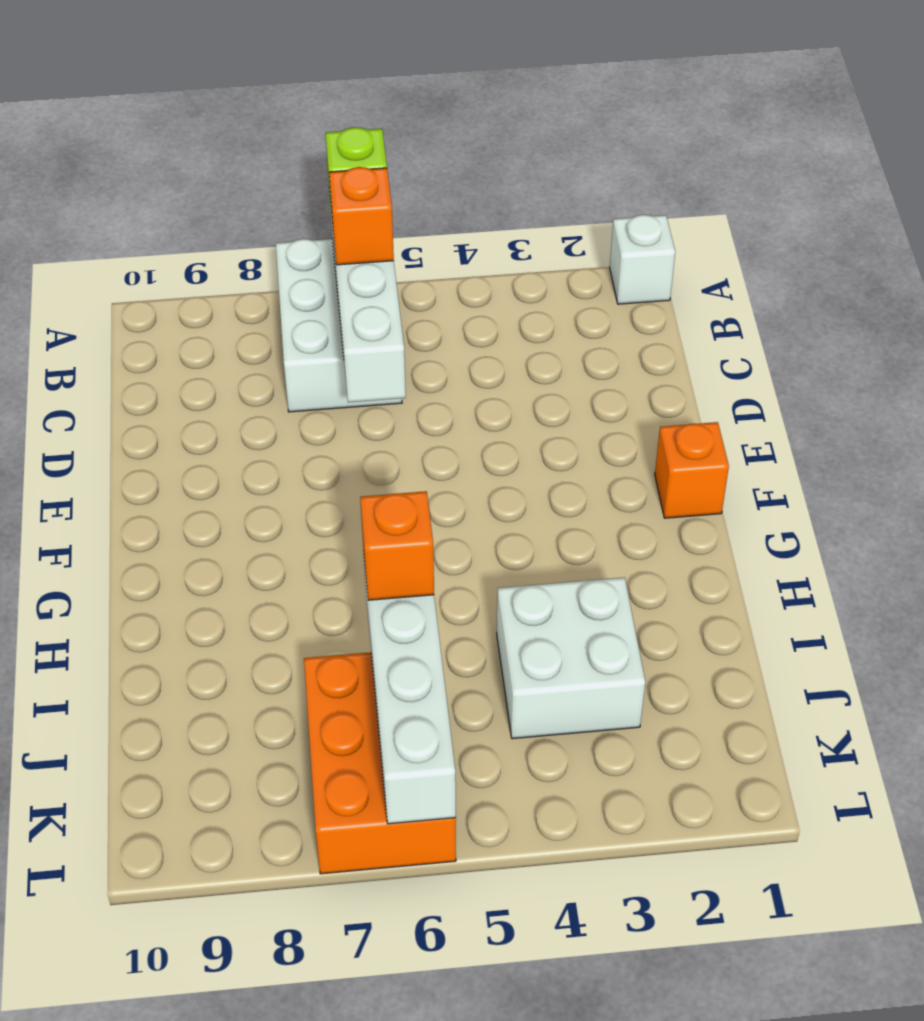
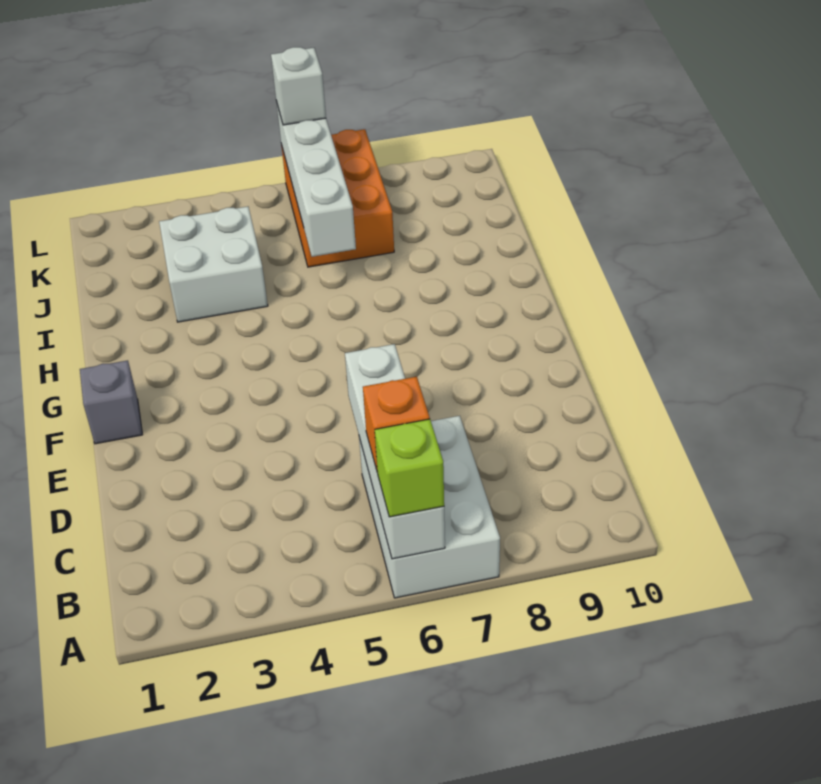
white 1x1 brick [610,215,675,304] -> white 1x1 brick moved to [271,47,326,125]
orange 1x1 brick [655,422,729,518] -> grey 1x1 brick [80,360,142,444]
orange 1x1 brick [360,491,434,600] -> none

